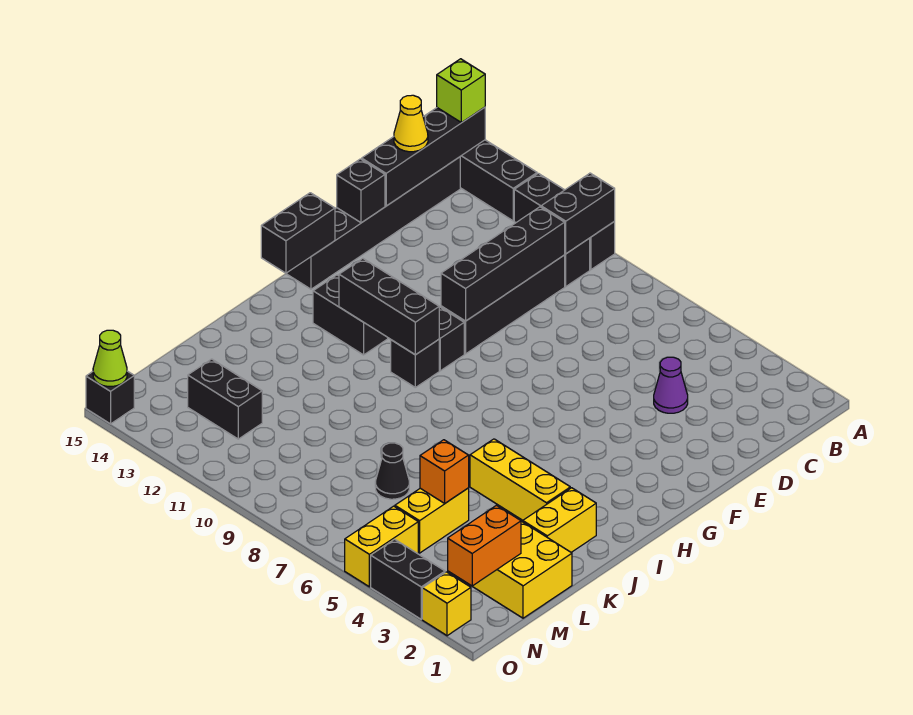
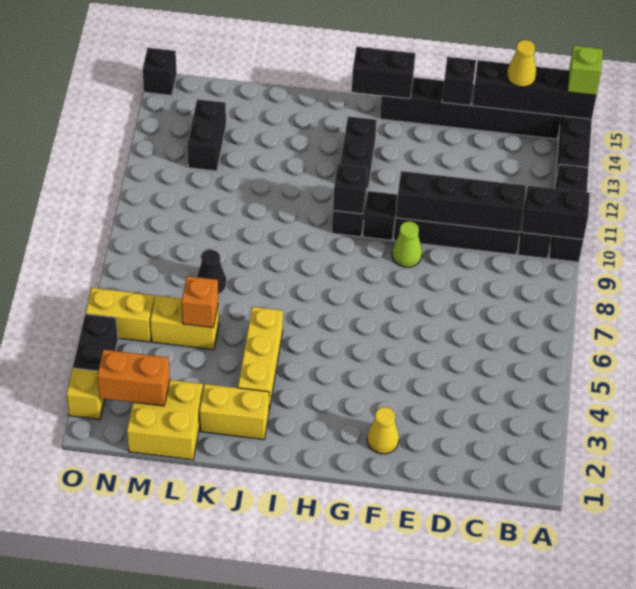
purple 1x1 cone [654,357,688,413] -> none
none -> yellow 1x1 cone [367,407,399,454]
black 1x3 brick [339,258,439,355] -> black 1x1 brick [333,164,368,214]
lime 1x1 cone [93,330,127,386] -> lime 1x1 cone moved to [392,221,422,267]

